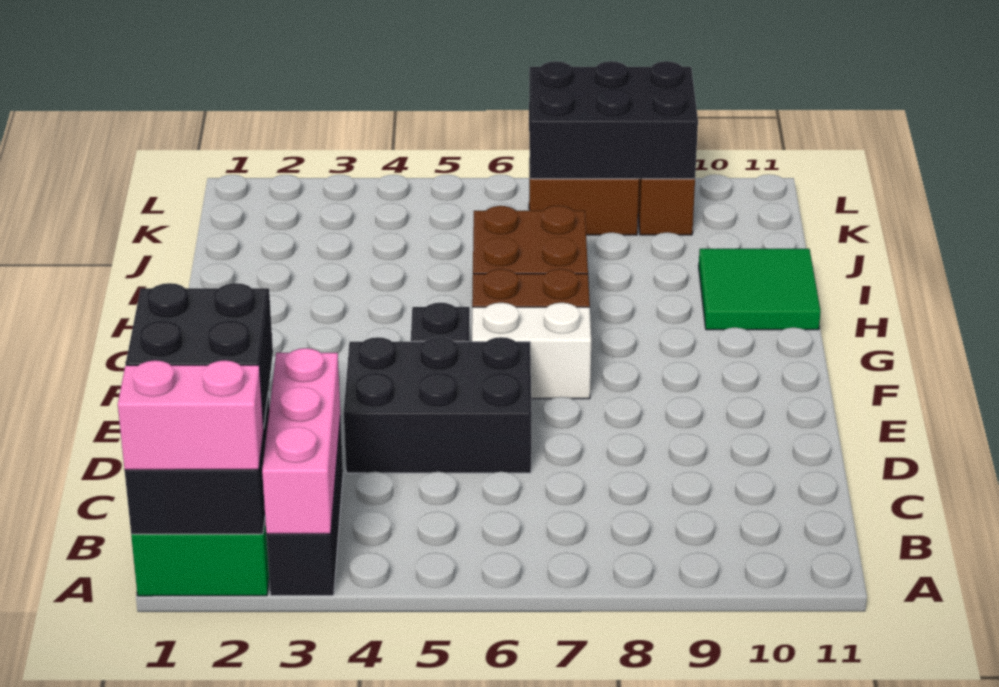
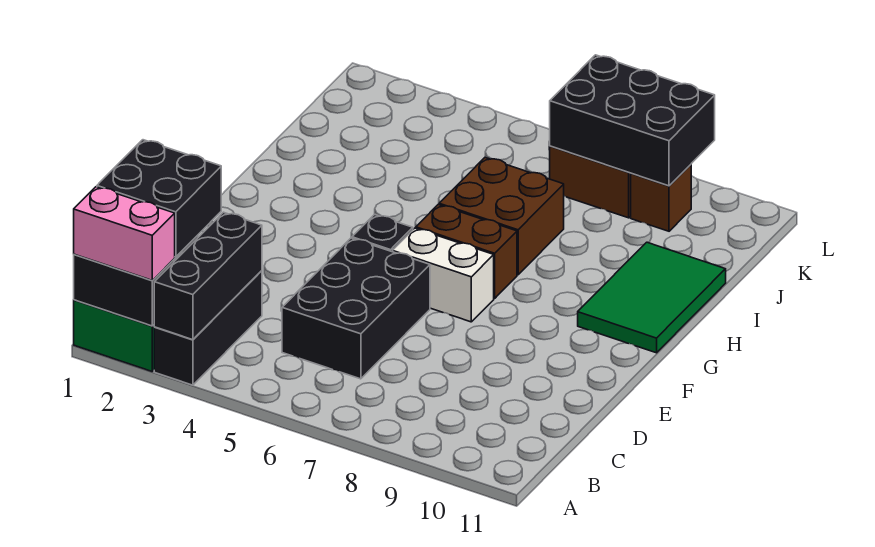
pink 1x3 brick [262,348,340,534] -> black 1x3 brick [154,212,262,340]
black 2x3 brick [344,337,532,473] -> black 2x3 brick turned to [282,238,430,379]
green 2x2 tile [699,249,821,330] -> green 2x3 tile [578,242,726,353]

